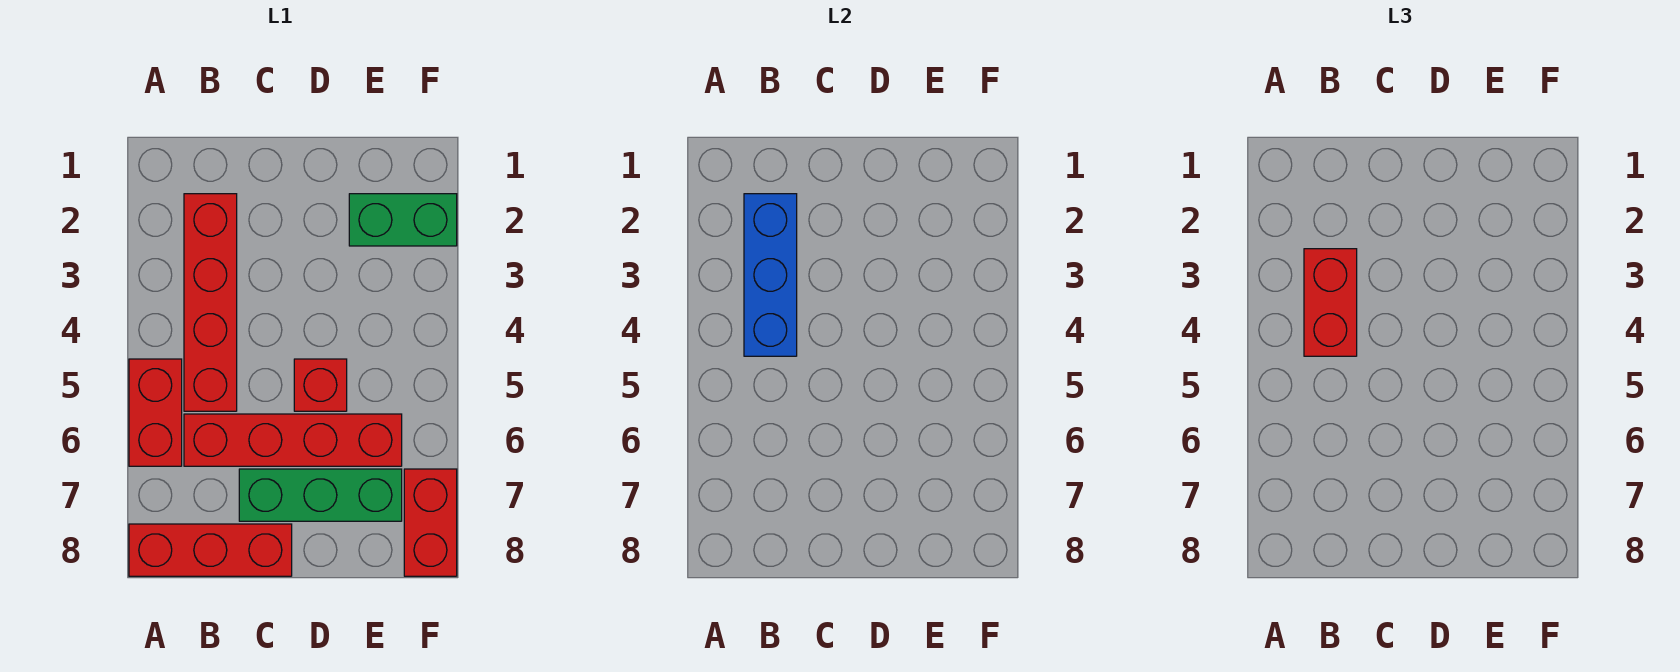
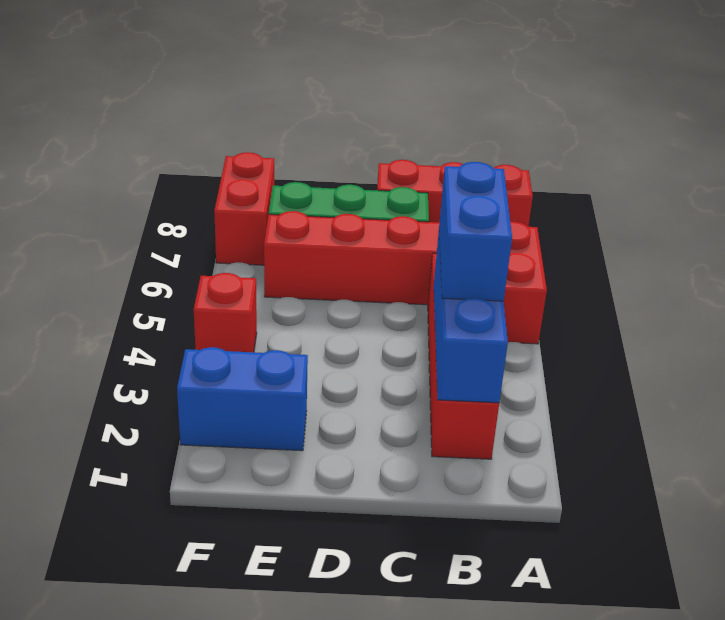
red 1x2 brick [1304,249,1357,356] -> blue 1x2 brick [439,162,512,301]
red 1x1 brick [294,359,347,411] -> red 1x1 brick moved to [194,273,257,352]
green 1x2 brick [349,194,457,246] -> blue 1x2 brick [177,347,308,451]

